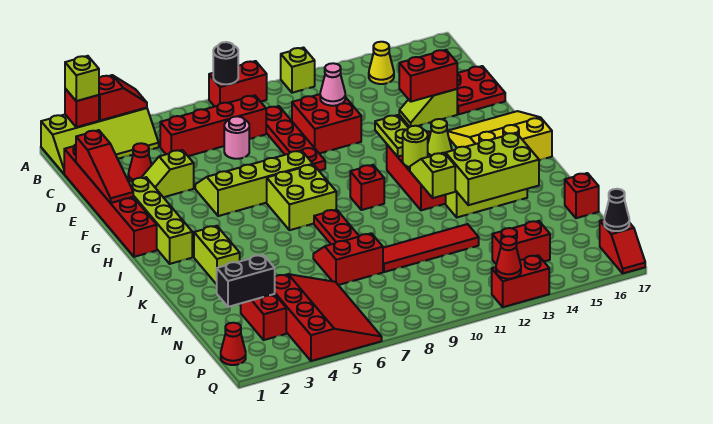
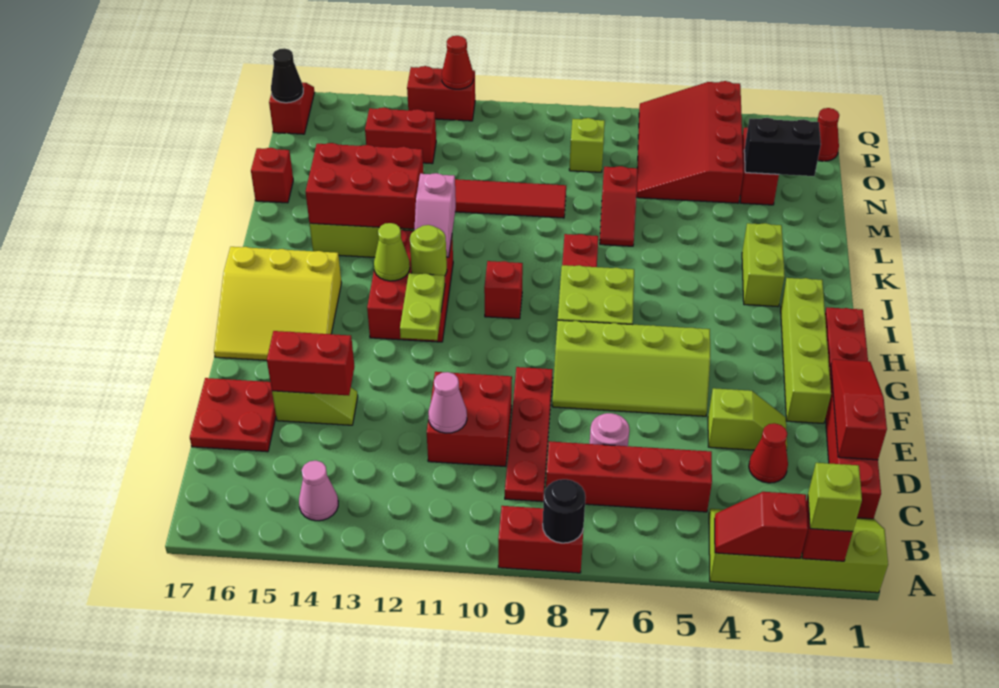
lime 1x1 brick [281,48,315,93] -> lime 1x1 brick moved to [569,118,605,172]
yellow 1x1 cone [369,42,394,84] -> pink 1x1 cone [299,461,338,521]
lime 1x2 slope [410,153,455,198] -> pink 1x2 slope [414,173,456,257]
lime 2x3 brick [446,133,539,205] -> red 2x3 brick [306,143,424,229]
red 2x2 slope [313,233,383,285] -> red 1x2 slope [600,166,638,246]

